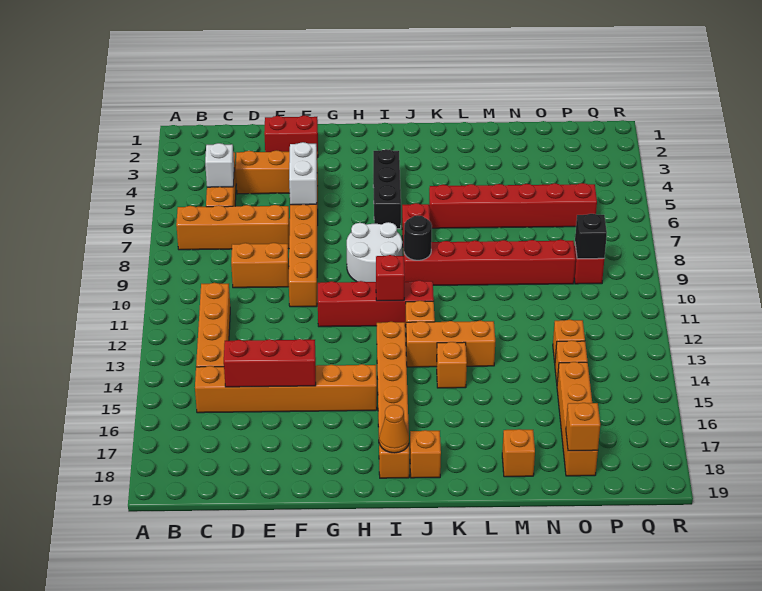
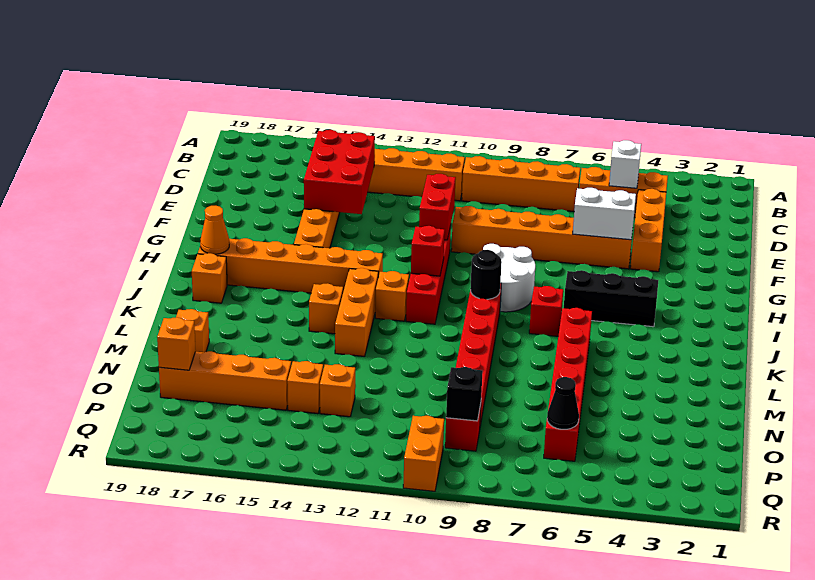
orange 1x4 brick [176,205,290,250] -> orange 1x4 brick turned to [462,156,580,211]
orange 1x2 brick [231,243,289,288] -> orange 1x2 brick moved to [403,416,444,491]
red 1x3 brick [224,339,316,387] -> red 2x3 brick [304,130,375,214]
red 1x2 brick [264,116,318,158] -> red 1x2 brick moved to [419,174,456,240]
none -> black 1x1 cone [547,377,579,429]

